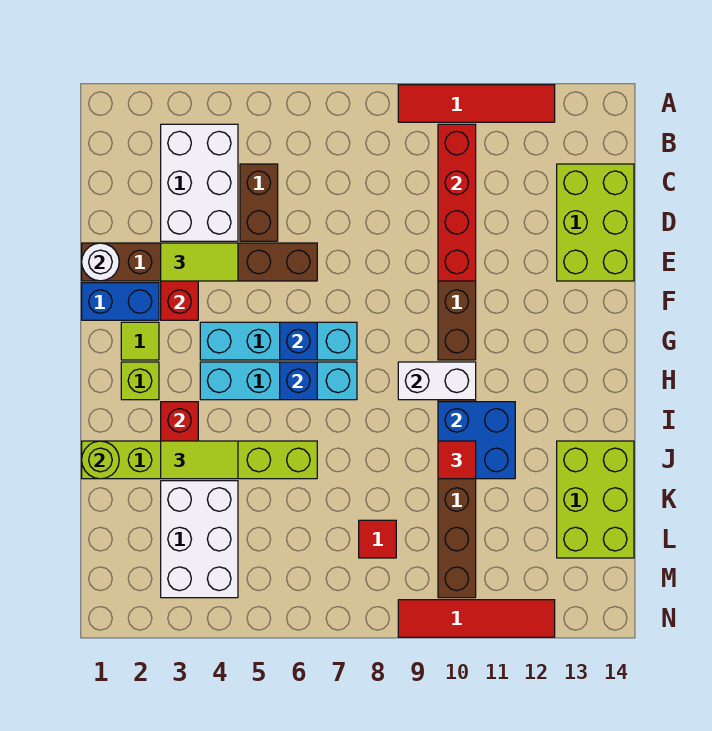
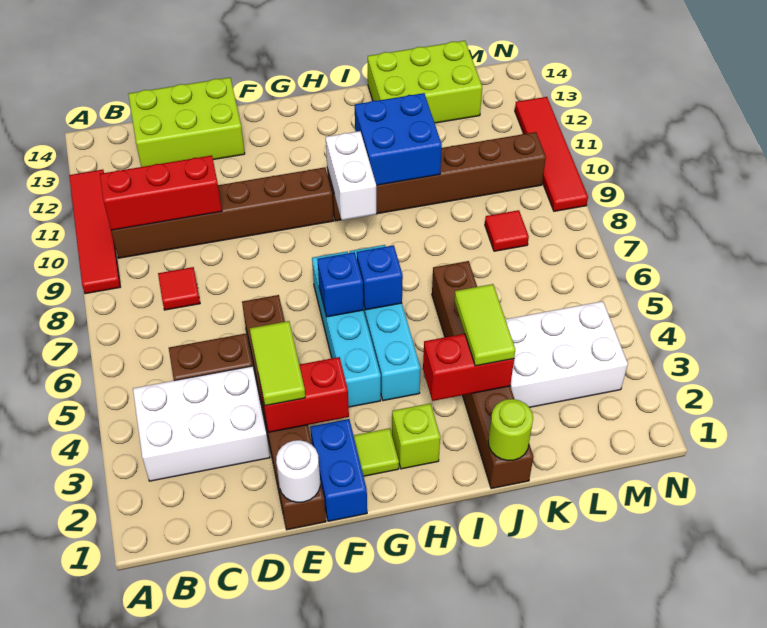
red 1x4 brick [438,124,476,281] -> red 1x3 brick [100,155,222,230]
lime 1x6 brick [82,441,317,479] -> brown 1x6 brick [432,261,533,489]
red 1x1 tile [438,441,476,479] -> red 1x1 tile moved to [158,267,200,310]

